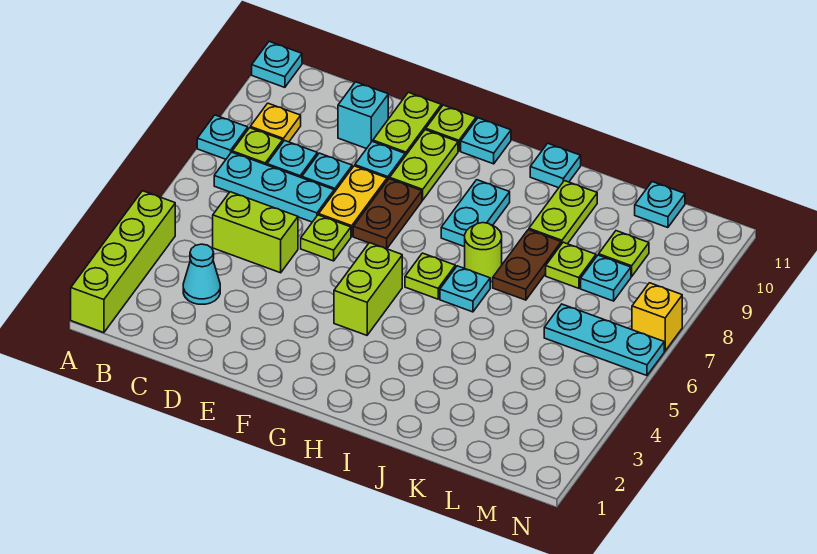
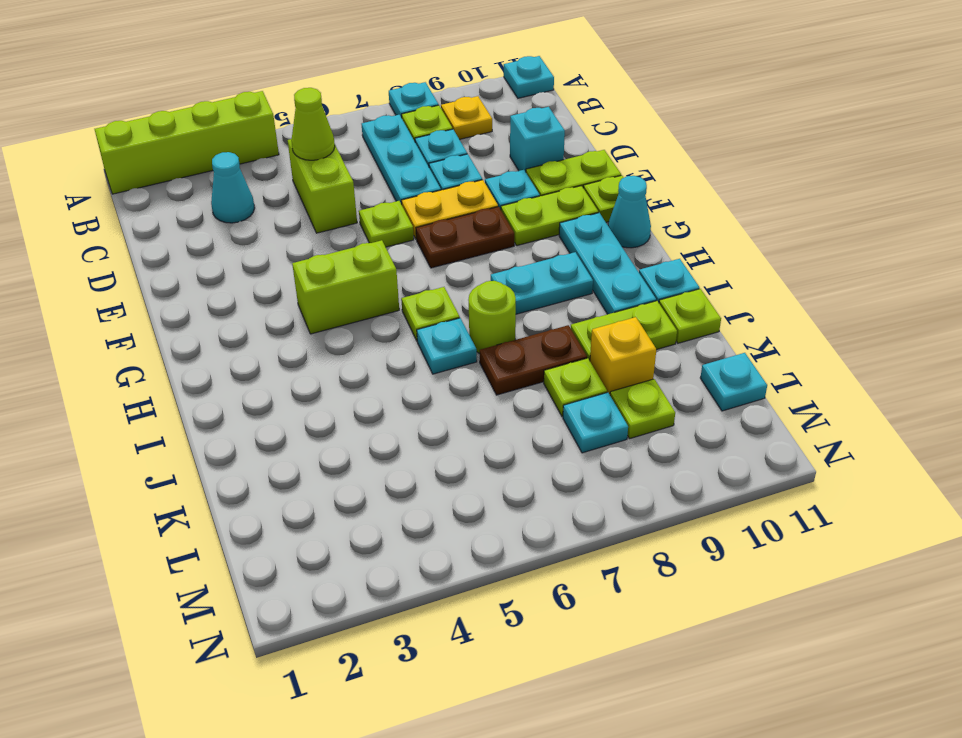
none -> lime 1x1 cone [291,88,335,160]
cyan 1x1 plate [461,118,511,164] -> cyan 1x1 cone [608,176,651,248]
none -> lime 1x1 plate [659,289,721,343]
cyan 1x3 plate [544,304,664,376] -> cyan 1x3 plate moved to [559,213,656,314]
yellow 1x1 brick [632,283,682,351] -> yellow 1x1 brick moved to [590,317,656,394]

